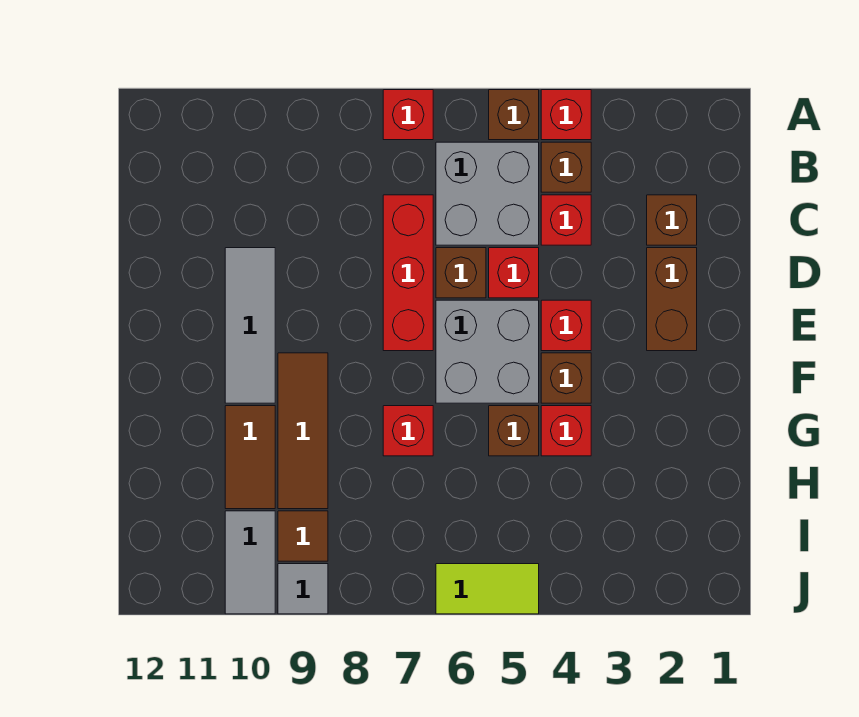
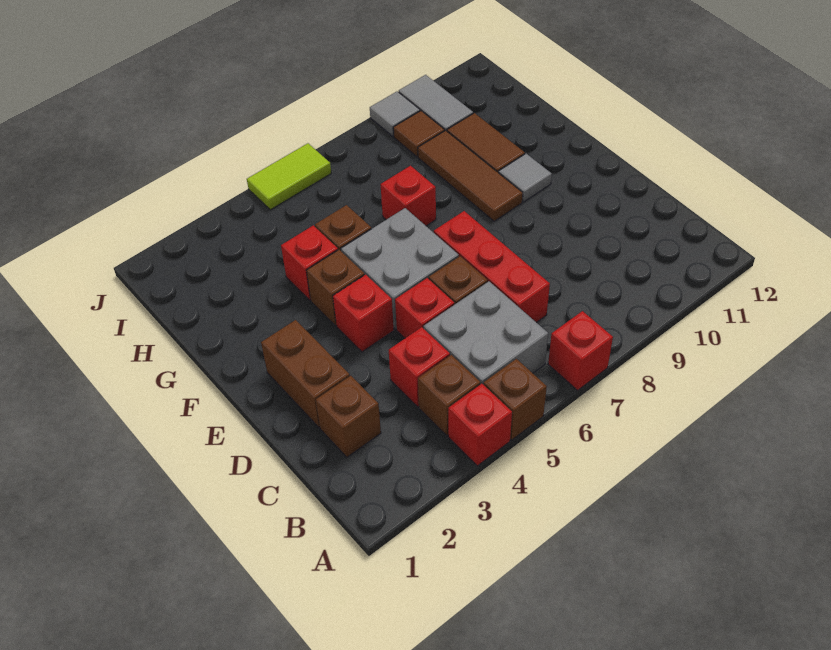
grey 1x3 tile [225,248,275,403] -> grey 1x1 tile [499,154,552,202]

